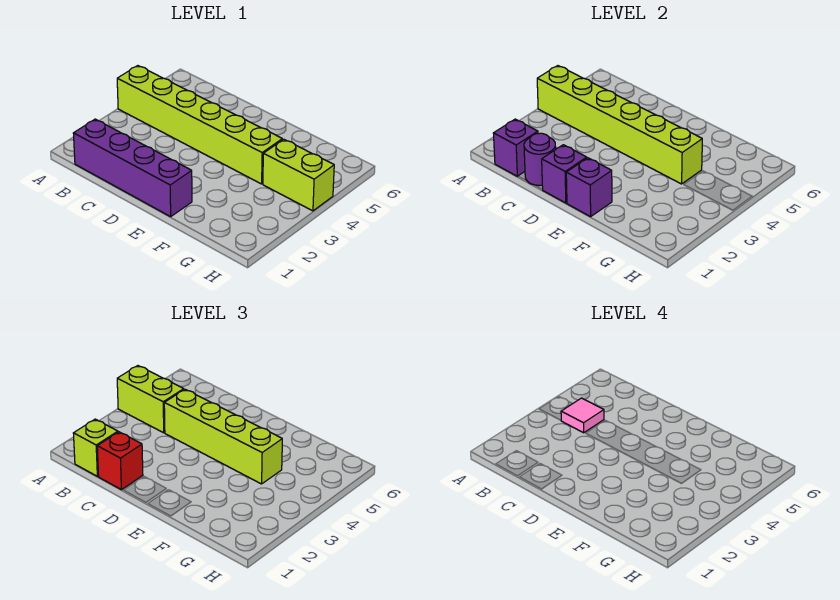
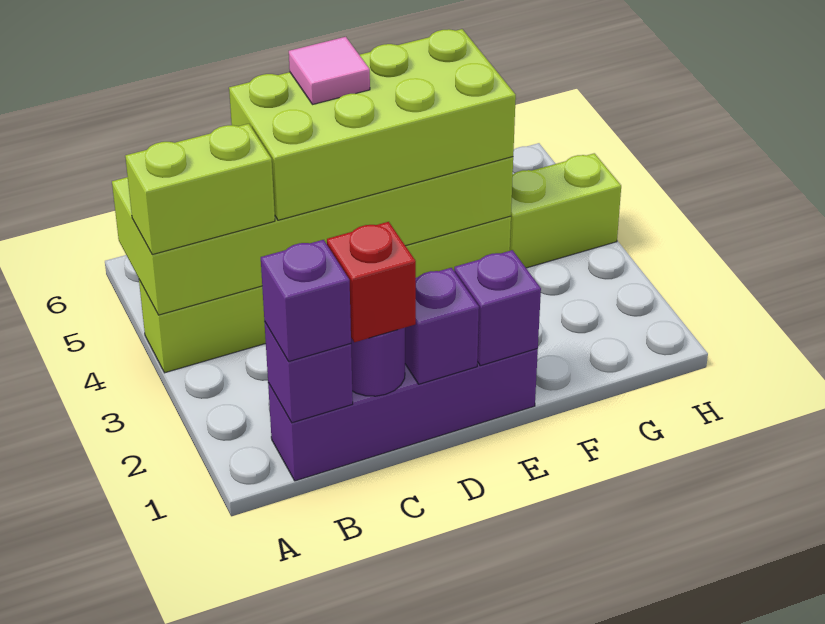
lime 1x6 brick [537,66,702,184] -> lime 2x6 brick [112,157,513,315]
lime 1x1 brick [73,419,118,476] -> purple 1x1 brick [261,240,351,361]
pink 1x1 tile [561,398,604,433] -> pink 1x1 tile moved to [289,37,370,105]
lime 1x4 brick [164,389,282,484] -> lime 2x4 brick [229,29,516,220]

